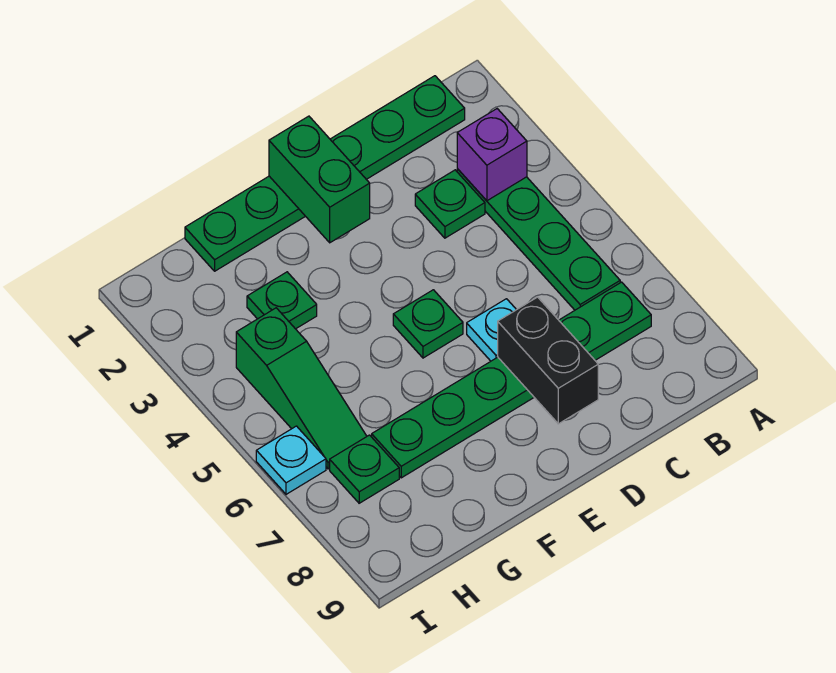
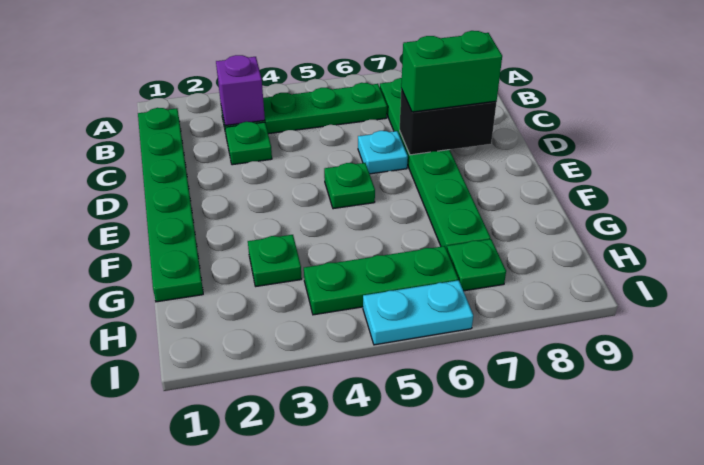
green 1x2 brick [269,116,370,243] -> green 1x2 brick moved to [401,31,502,112]
green 1x3 slope [236,308,367,469] -> green 1x3 plate [304,246,458,315]
cyan 1x1 plate [256,426,326,494] -> cyan 1x2 plate [363,280,473,345]

